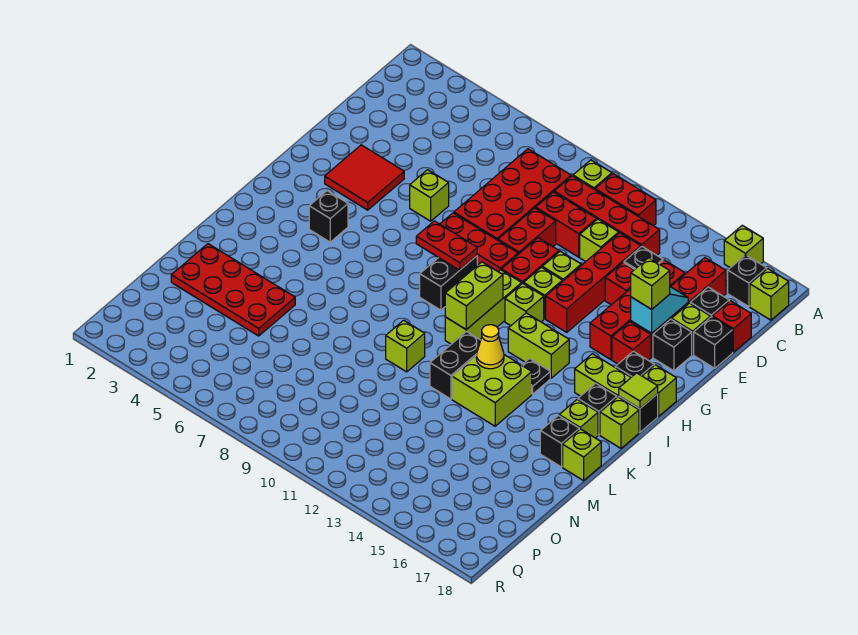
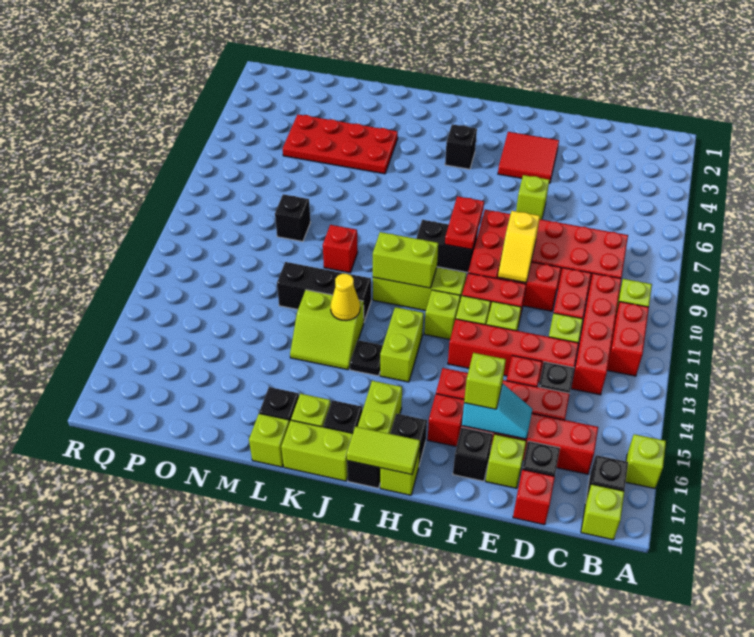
black 1x1 brick [694,317,733,368] -> black 1x1 brick moved to [275,194,311,242]
none -> yellow 1x2 slope [498,211,540,283]
lime 1x1 tile [619,373,658,409] -> lime 1x2 tile [347,427,420,474]
lime 1x1 brick [600,397,639,448] -> lime 1x2 brick [281,420,353,481]
black 1x2 brick [430,331,481,399] -> black 1x3 brick [277,262,371,321]
lime 2x2 brick [452,355,532,426] -> lime 2x2 slope [290,290,364,370]
lime 1x1 brick [386,320,425,372] -> red 1x1 brick [323,225,358,273]
red 2x4 plate [171,244,295,336] -> red 2x4 plate turned to [283,114,398,174]

